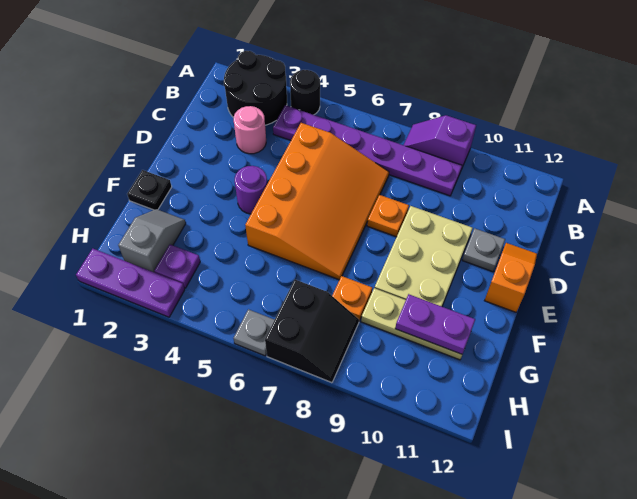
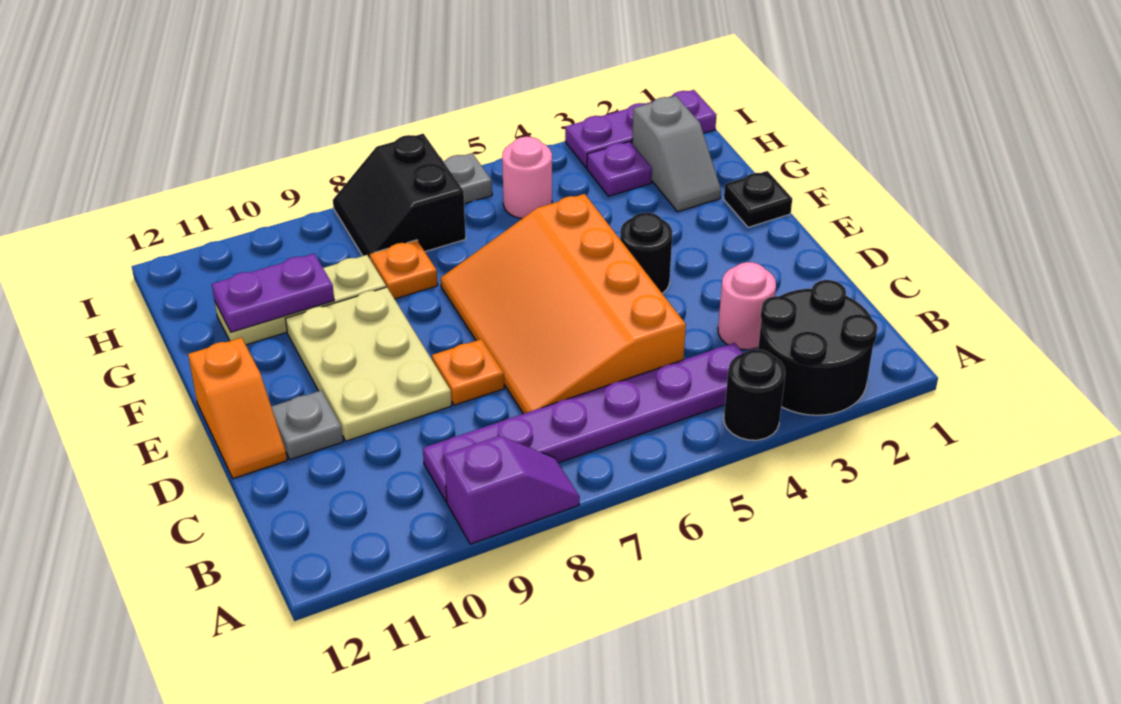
purple 1x1 round brick [235,166,267,214] -> black 1x1 round brick [620,213,672,293]
none -> pink 1x1 round brick [502,137,552,219]

